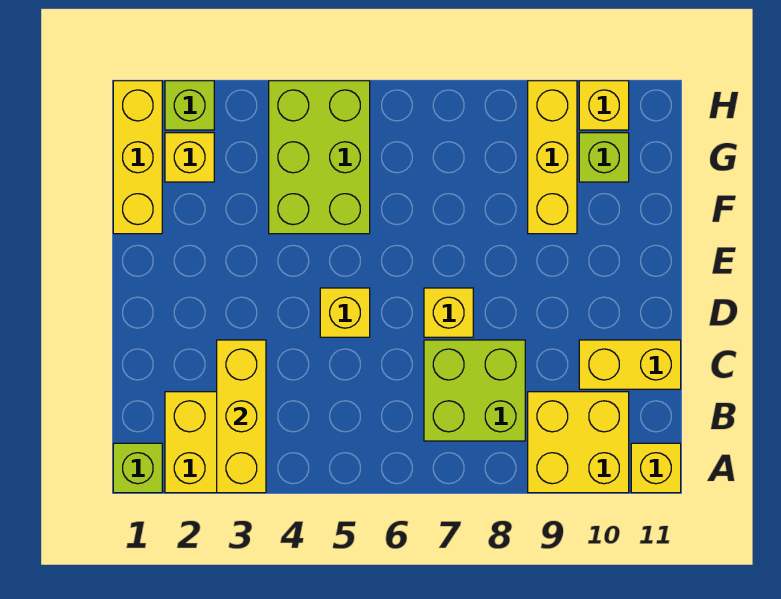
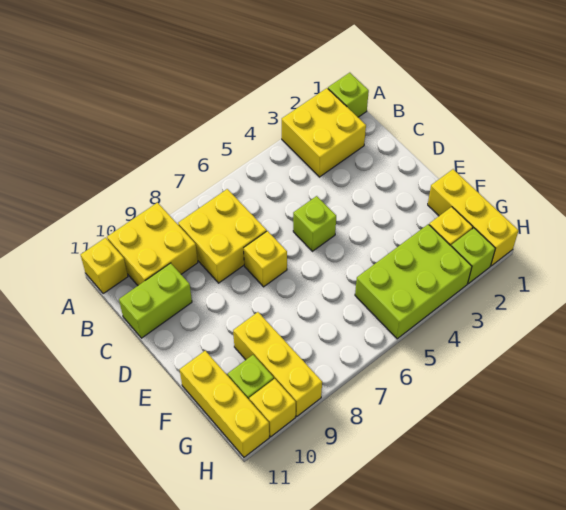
yellow 1x3 brick [217,340,266,493] -> yellow 1x3 brick moved to [180,351,269,457]
lime 2x2 brick [424,340,525,441] -> yellow 2x2 brick [178,189,267,283]
yellow 1x2 brick [579,340,681,389] -> lime 1x2 brick [119,263,192,338]
yellow 1x1 brick [320,288,370,337] -> lime 1x1 brick [293,196,336,251]
lime 2x3 brick [269,81,370,234] -> lime 2x3 brick turned to [355,224,472,339]

